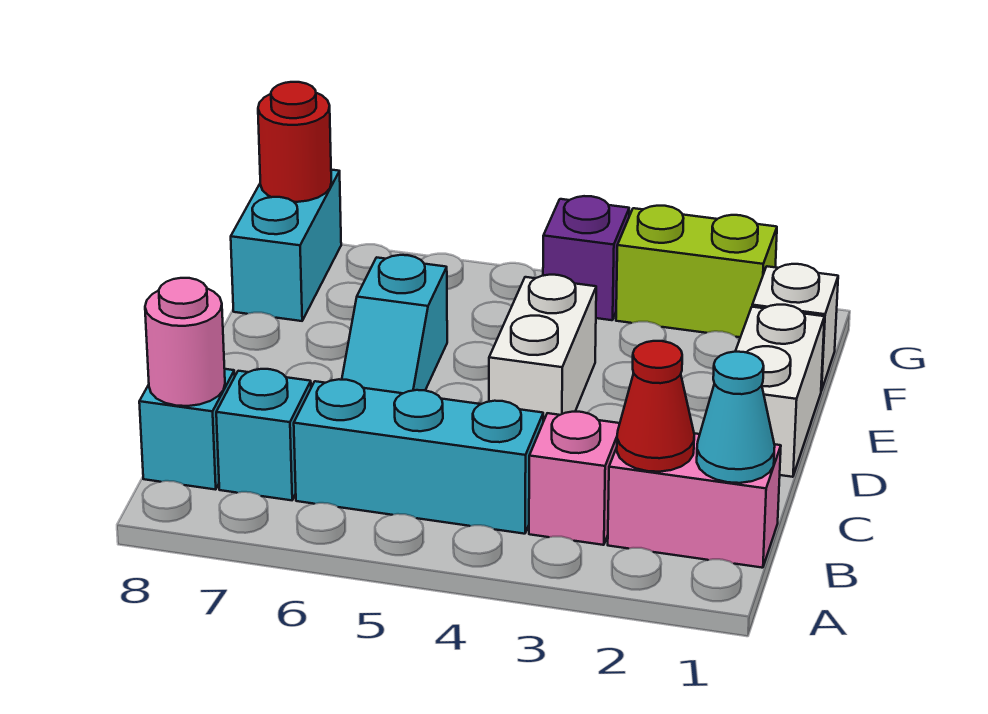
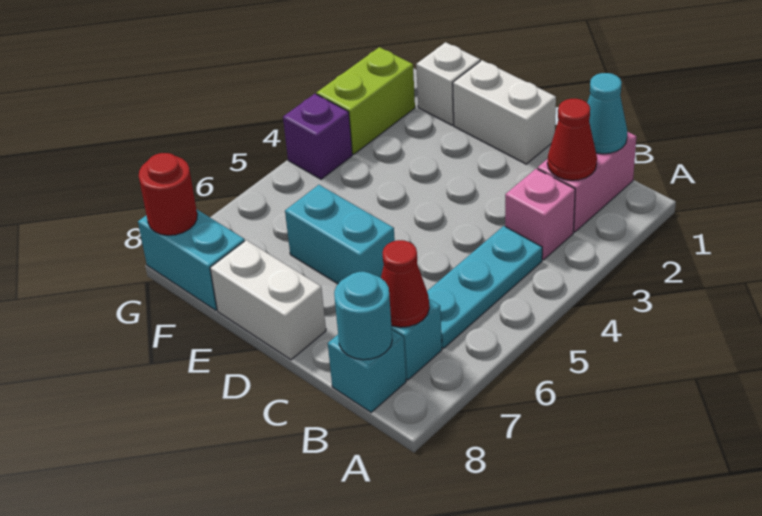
cyan 1x3 brick [294,379,543,534] -> cyan 1x3 plate [427,226,542,348]
none -> red 1x1 cone [381,240,429,327]
pink 1x1 round brick [145,278,225,406] -> cyan 1x1 round brick [334,272,392,360]
white 1x2 brick [489,275,596,421] -> white 1x2 brick moved to [210,240,326,360]
cyan 1x2 slope [342,255,447,393] -> cyan 1x2 brick [285,185,395,284]

